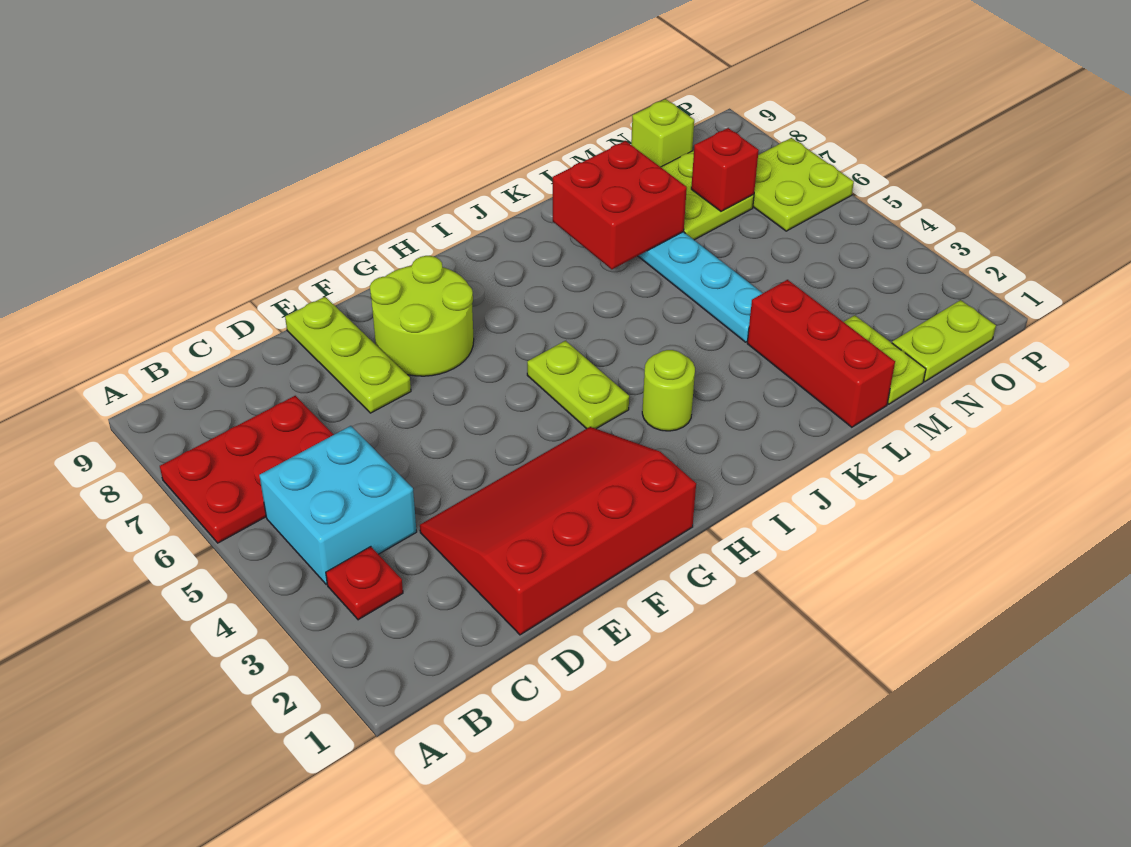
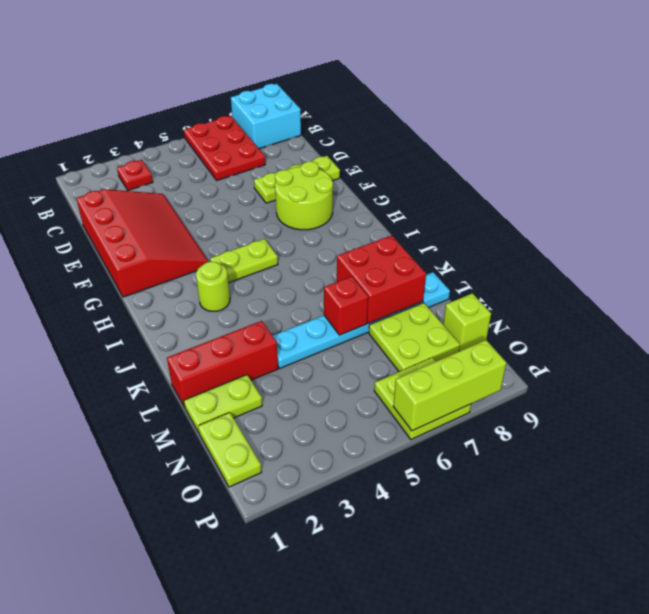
cyan 2x2 brick [259,426,417,584] -> cyan 2x2 brick moved to [231,84,301,149]
red 1x1 brick [691,128,759,211] -> red 1x1 brick moved to [324,276,368,335]
none -> lime 1x3 brick [393,340,507,431]

